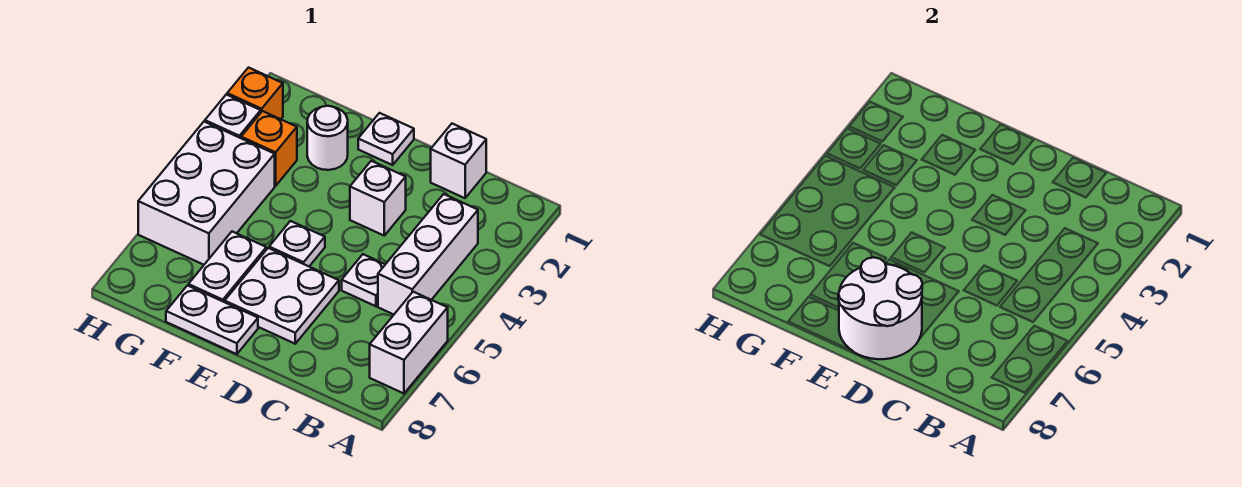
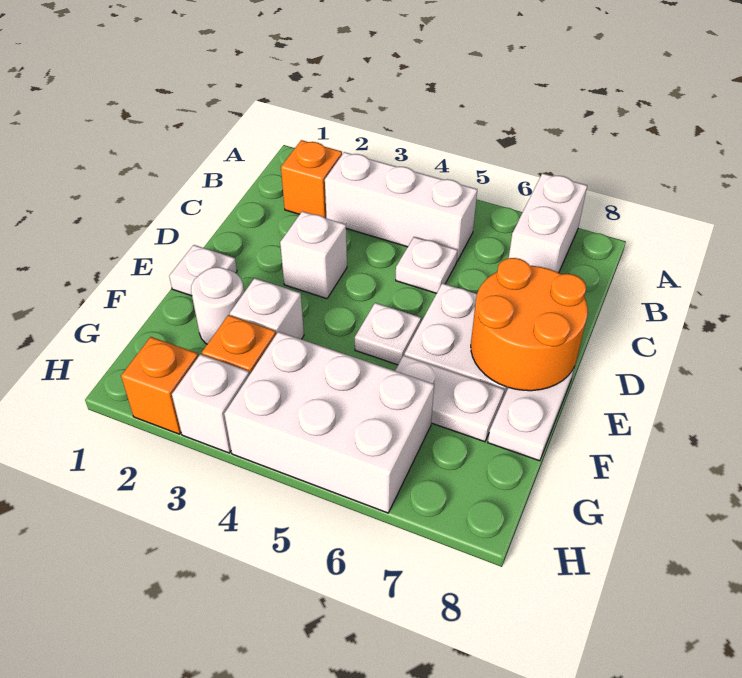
white 1x2 brick [370,292,448,393] -> white 1x2 brick turned to [509,173,587,273]
none -> orange 1x1 brick [281,140,342,218]
white 1x1 brick [431,124,486,198] -> white 1x1 brick moved to [230,278,304,339]
white 2x2 round brick [838,257,922,359] -> orange 2x2 round brick [471,258,588,391]

